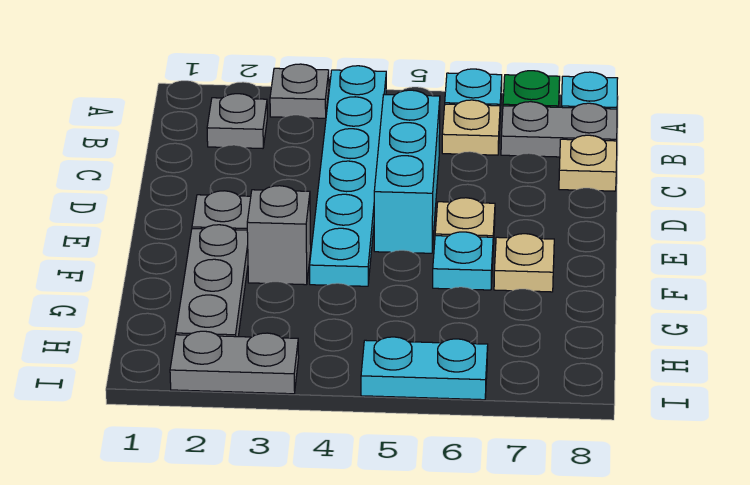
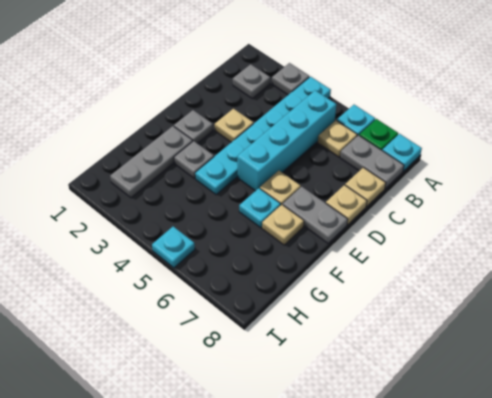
cyan 1x3 brick [374,90,440,253] -> cyan 1x4 brick [237,90,336,191]
none -> tan 1x1 plate [215,109,254,142]
none -> tan 1x1 plate [326,185,367,225]
grey 1x1 brick [247,186,311,285] -> grey 1x1 plate [174,141,214,179]
grey 1x2 plate [170,331,299,394] -> grey 1x2 plate moved to [283,187,348,243]
cyan 1x2 plate [361,337,488,400] -> cyan 1x1 plate [152,227,195,268]

